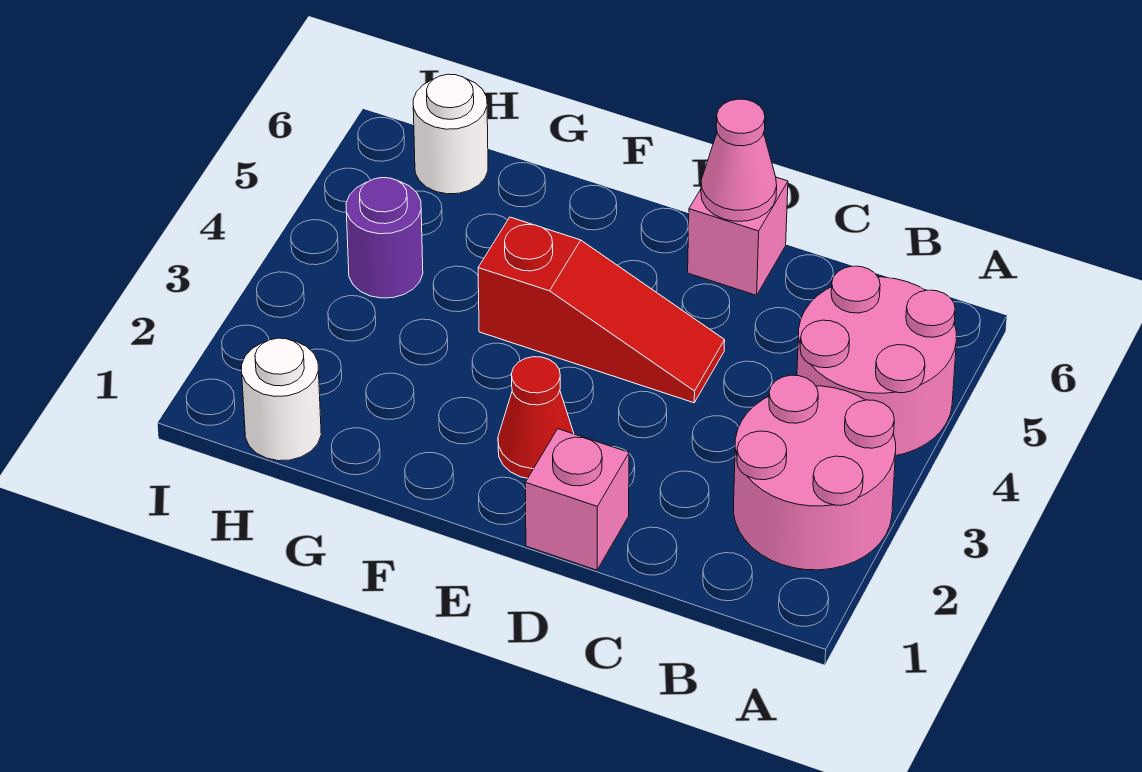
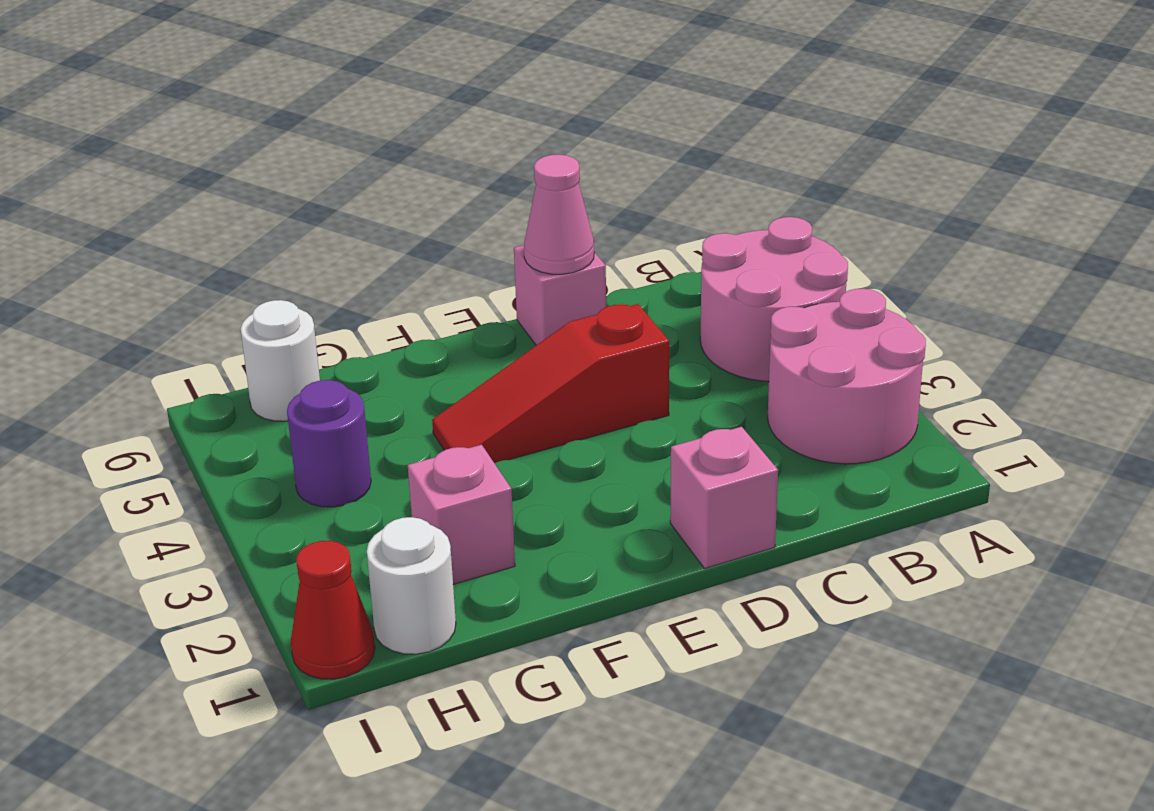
red 1x3 slope [478,217,725,403] -> red 1x3 slope turned to [432,304,669,463]
red 1x1 cone [498,357,574,478] -> red 1x1 cone moved to [291,541,375,679]
none -> pink 1x1 brick [408,445,515,584]

